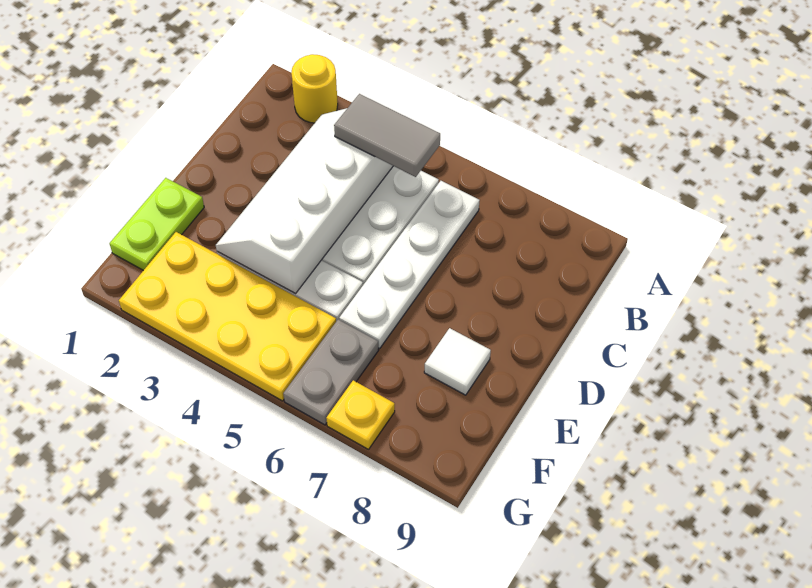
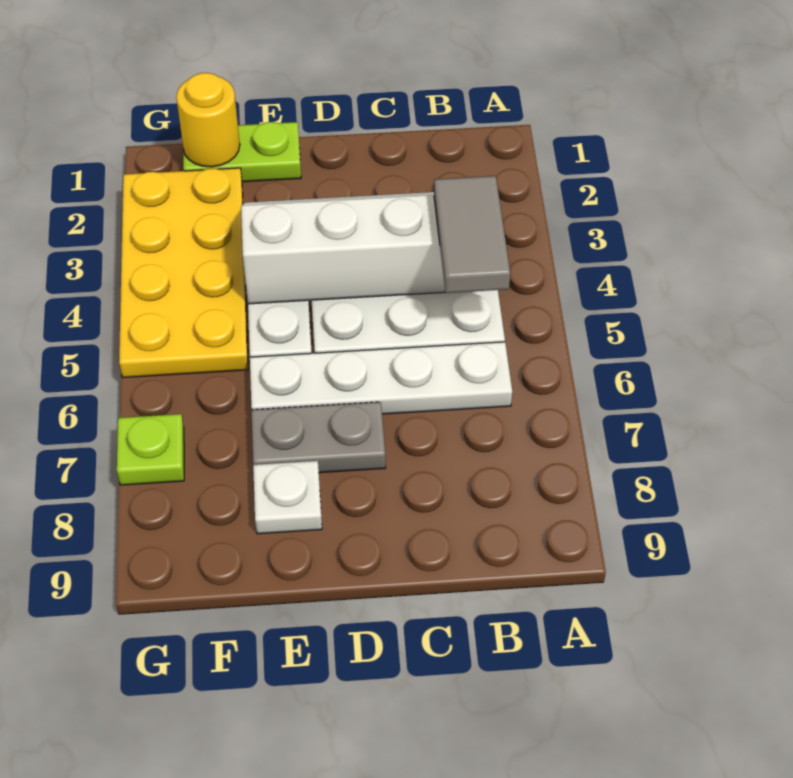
yellow 1x1 round brick [291,54,338,123] -> yellow 1x1 round brick moved to [176,73,240,167]
white 1x1 tile [424,328,491,395] -> white 1x1 plate [253,461,322,534]
grey 1x2 plate [283,320,379,425] -> grey 1x2 plate moved to [251,402,386,473]
yellow 1x1 plate [326,380,395,449] -> lime 1x1 plate [117,414,184,485]

